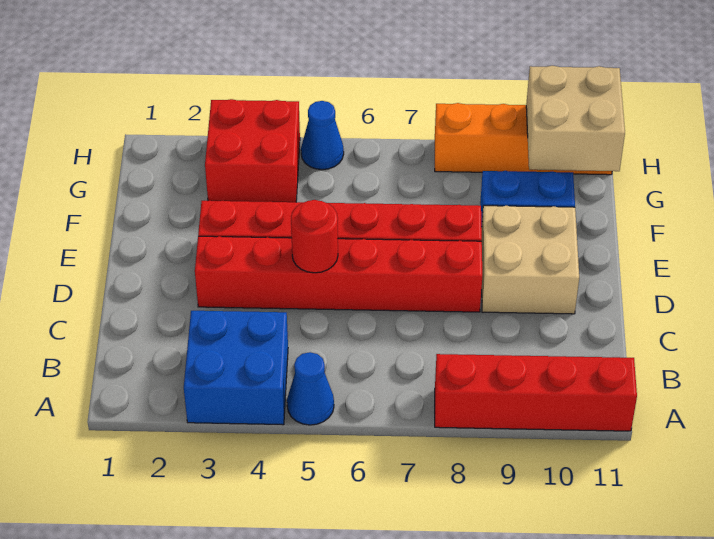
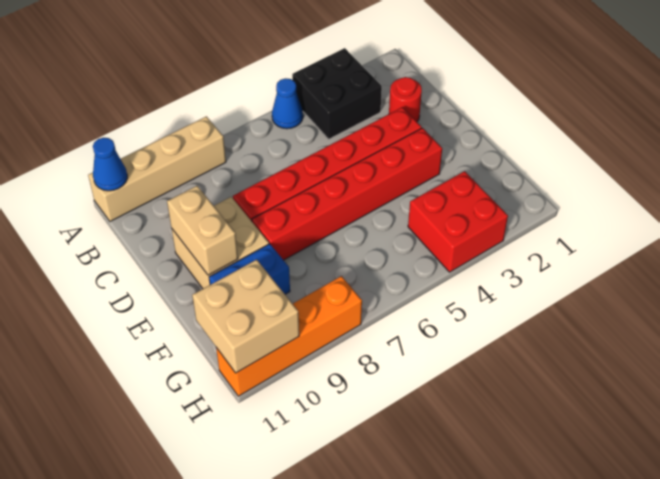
blue 2x2 brick [184,311,288,425] -> black 2x2 brick [292,48,382,139]
red 1x4 brick [435,354,637,431] -> tan 1x4 brick [88,116,226,221]
red 1x1 round brick [291,200,338,273] -> red 1x1 round brick moved to [389,77,422,122]
none -> tan 1x2 brick [167,186,238,275]
blue 1x1 cone [301,101,344,170] -> blue 1x1 cone moved to [93,138,127,191]

